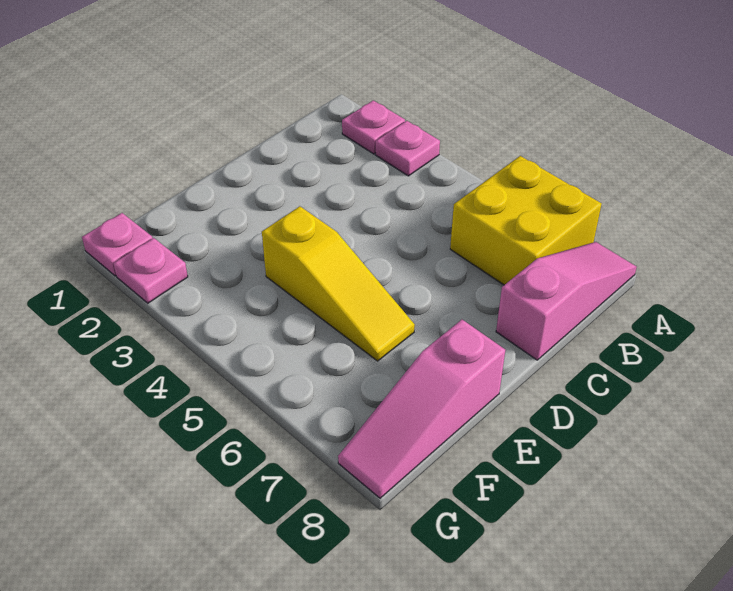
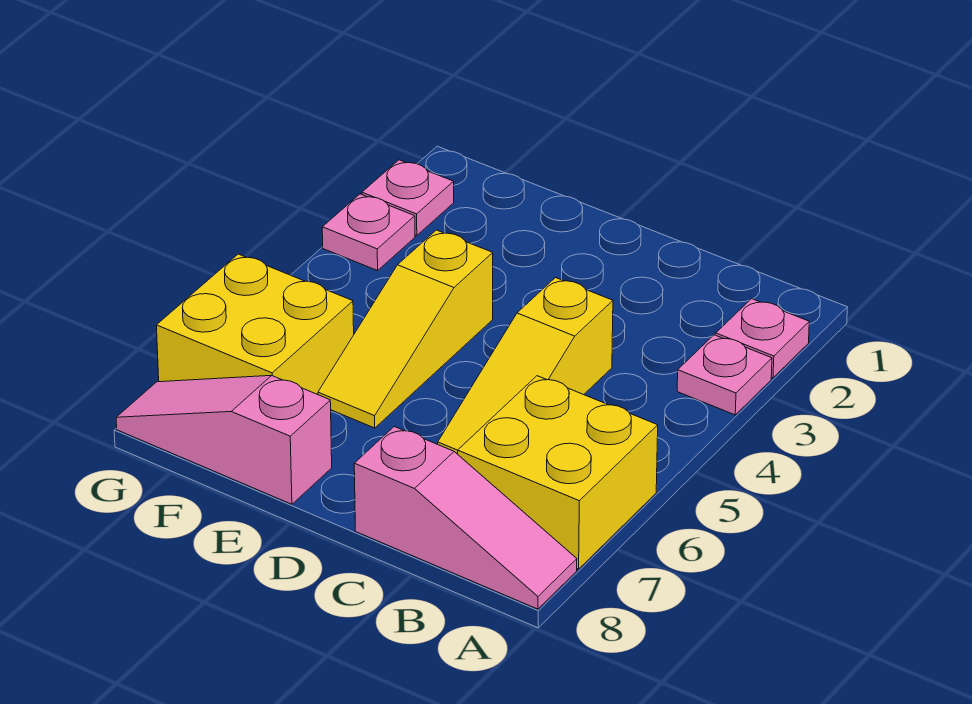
none -> yellow 1x3 slope [438,278,613,454]
none -> yellow 2x2 brick [156,254,354,395]
pink 1x1 plate [82,213,153,276] -> pink 1x1 plate moved to [322,194,415,271]

